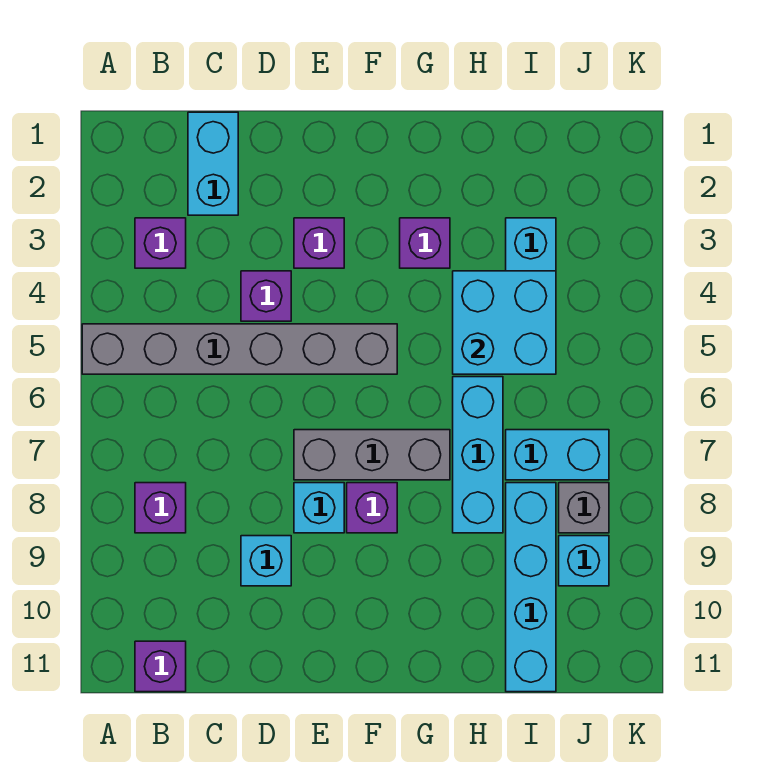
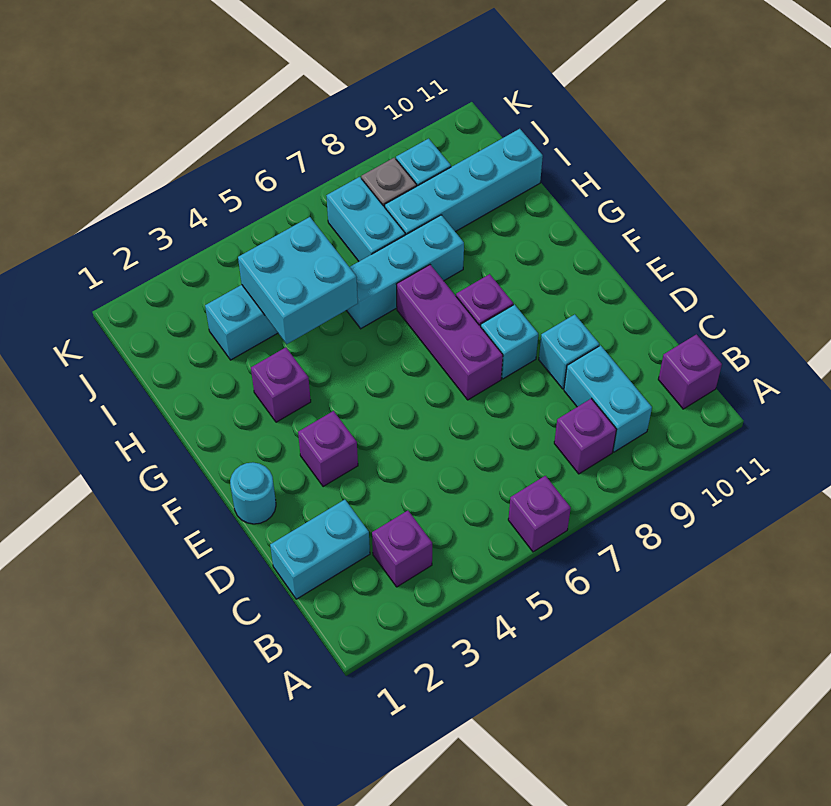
grey 1x6 brick [82,324,397,374] -> none
none -> cyan 1x2 brick [564,345,652,452]
purple 1x1 brick [241,271,291,321] -> purple 1x1 brick moved to [508,476,571,552]
none -> cyan 1x1 round brick [230,462,276,524]
grey 1x3 brick [294,430,450,480] -> purple 1x3 brick [396,265,503,400]

